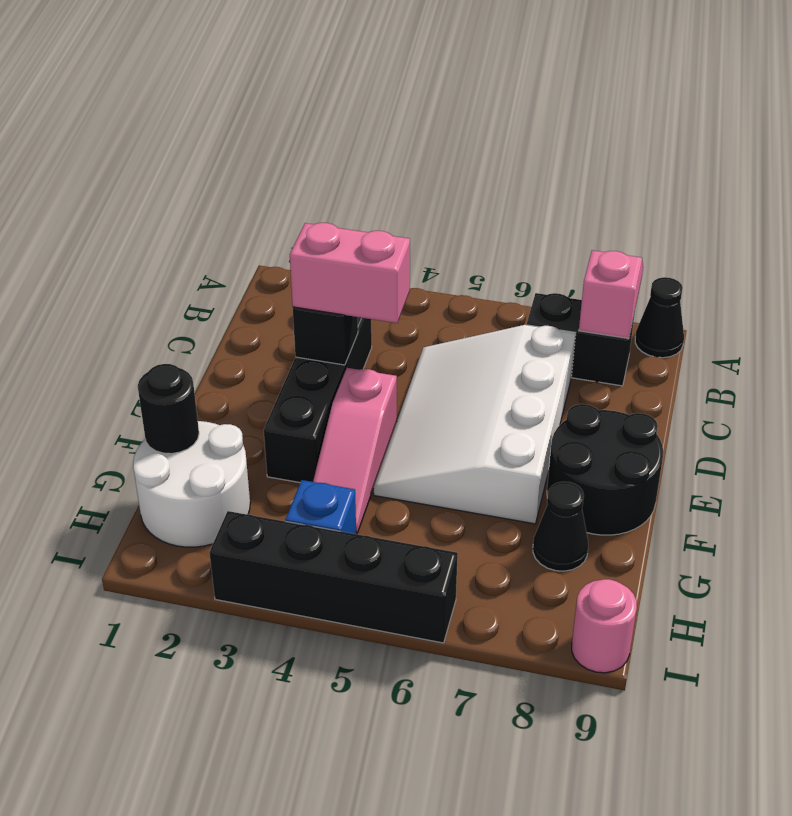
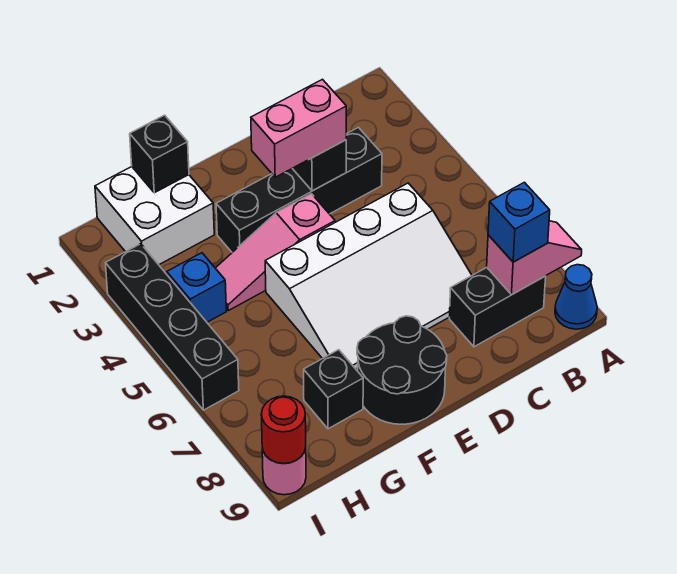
black 1x1 cone [635,277,684,358] -> blue 1x1 cone [555,265,597,329]
black 1x2 brick [527,293,635,386] -> black 1x2 brick turned to [449,268,546,347]
none -> blue 1x1 brick [488,182,550,262]
white 3x4 slope [374,325,576,524] -> white 3x4 slope turned to [265,183,472,369]
pink 1x2 brick [290,223,410,323] -> pink 1x2 brick turned to [251,79,346,177]
white 2x2 round brick [133,421,250,547] -> white 2x2 brick [95,167,214,265]
black 1x1 round brick [138,364,199,454] -> black 1x1 brick [130,115,189,193]
black 1x1 cone [533,482,588,571] -> black 1x1 brick [304,350,363,429]
none -> red 1x1 round brick [261,396,306,463]

